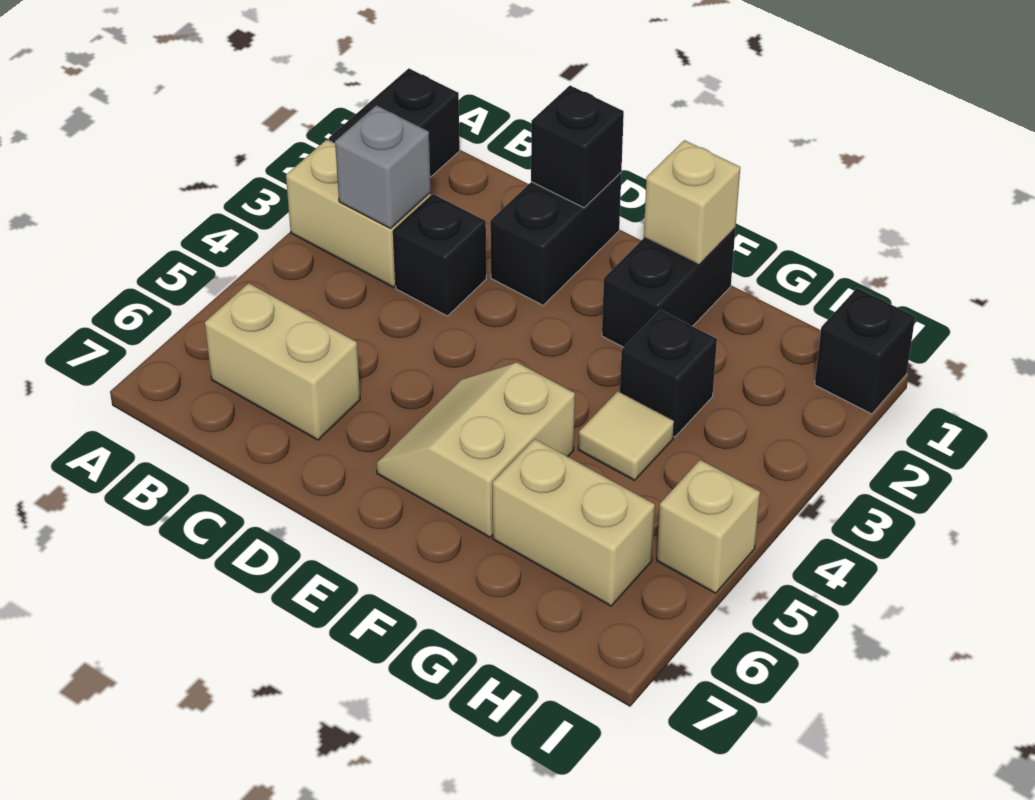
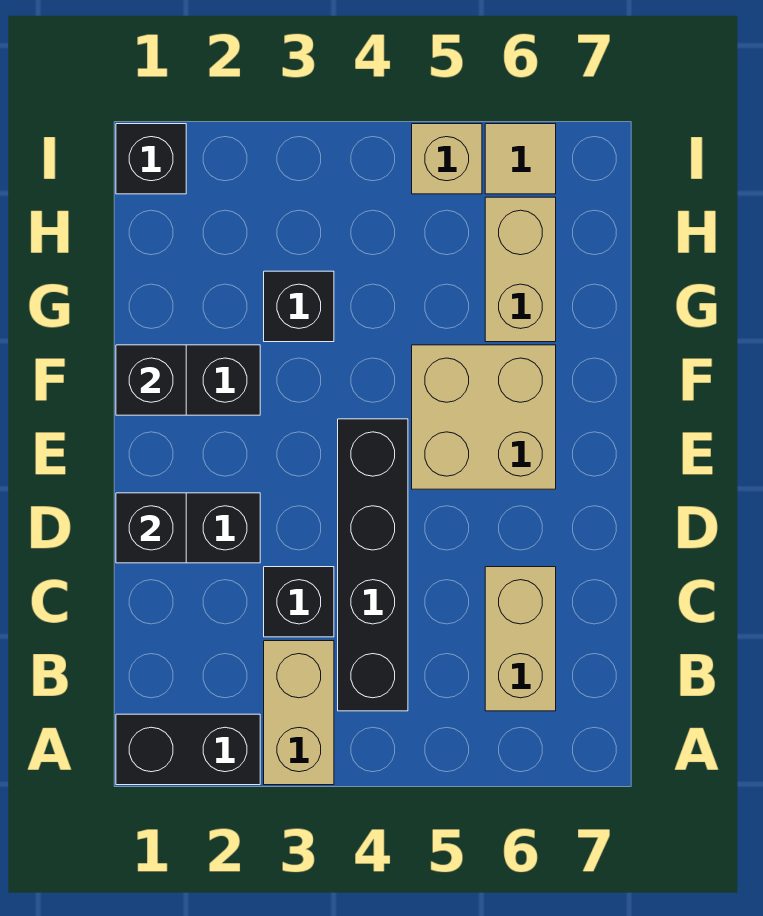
grey 1x1 brick [335,105,431,229] -> none
none -> black 1x4 brick [338,419,408,711]
tan 2x2 slope [376,362,575,537] -> tan 2x2 brick [412,345,556,489]
tan 1x1 brick [644,140,740,265] -> black 1x1 brick [116,345,186,415]
tan 1x1 tile [578,391,674,480] -> tan 1x1 tile moved to [485,124,556,194]

